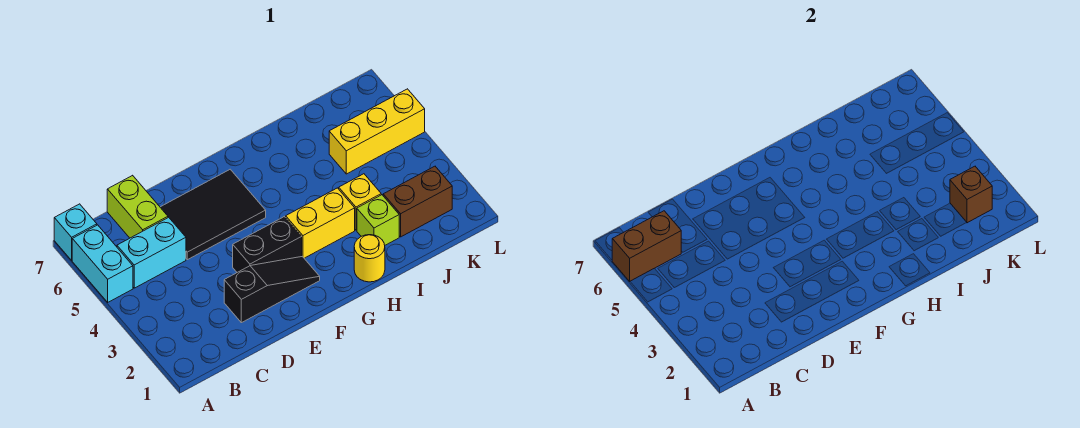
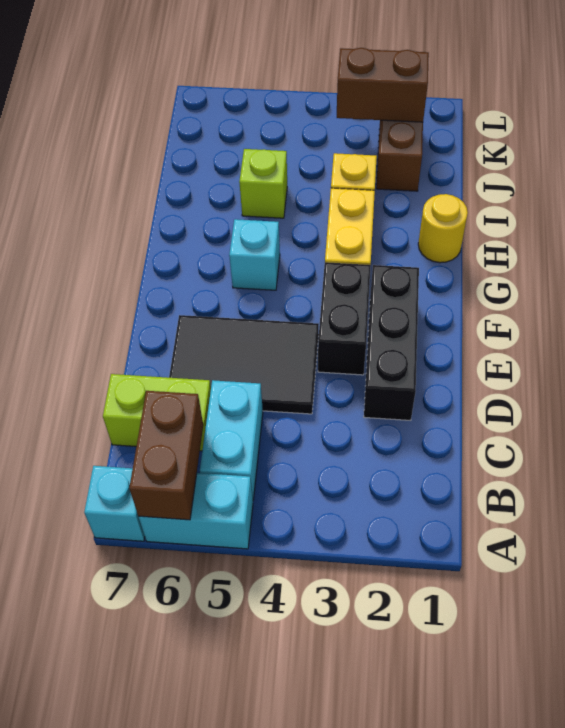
black 1x3 slope [224,256,320,323] -> black 1x3 brick [364,265,419,420]
black 2x3 tile [160,169,266,260] -> black 2x3 tile turned to [169,315,319,414]
none -> cyan 1x1 brick [229,219,280,290]
lime 1x1 brick [357,195,399,245] -> lime 1x1 brick moved to [239,149,287,218]
yellow 1x3 brick [329,89,425,174] -> none
brown 1x1 brick [950,166,992,223] -> brown 1x2 brick [337,48,429,122]

